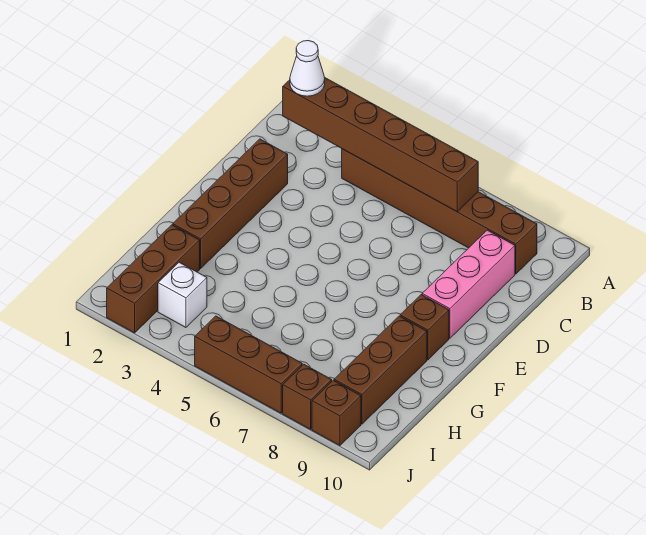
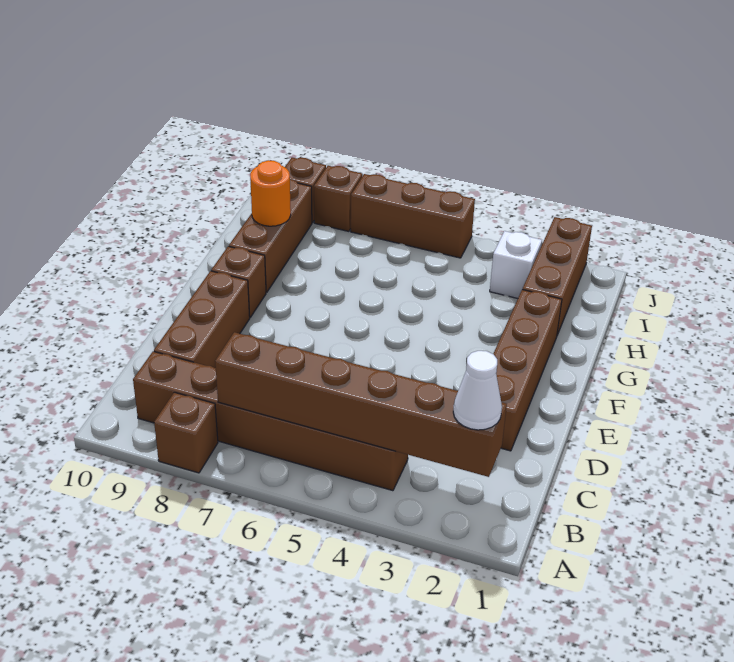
none -> brown 1x1 brick [154,392,218,473]
pink 1x3 brick [422,230,515,338] -> brown 1x3 brick [154,271,250,368]
none -> orange 1x1 round brick [250,160,291,226]

